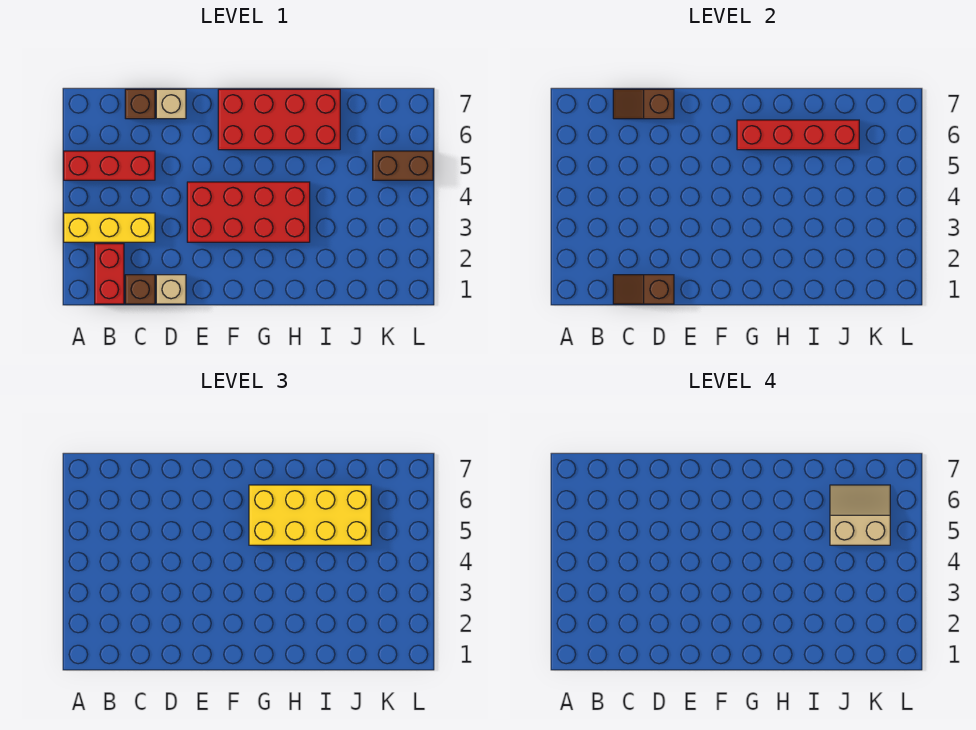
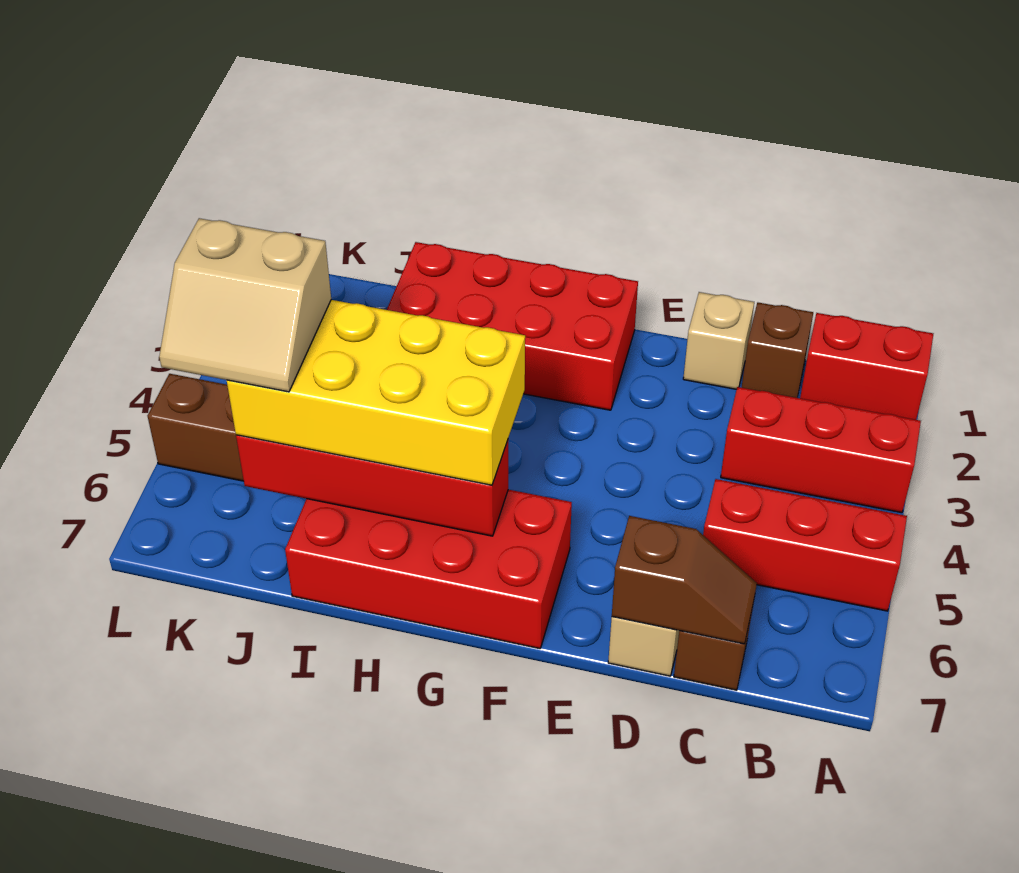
yellow 1x3 brick [64,213,155,242] -> red 1x3 brick [721,387,921,513]
red 1x2 brick [95,244,124,304] -> red 1x2 brick turned to [800,313,933,420]
brown 1x2 slope [613,275,674,304] -> none
red 2x4 brick [187,182,310,242] -> red 2x4 brick moved to [387,242,638,410]

